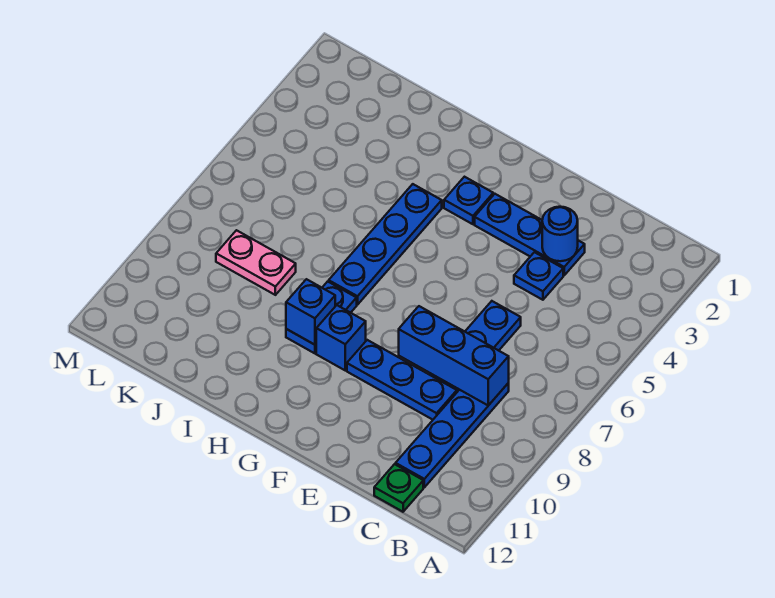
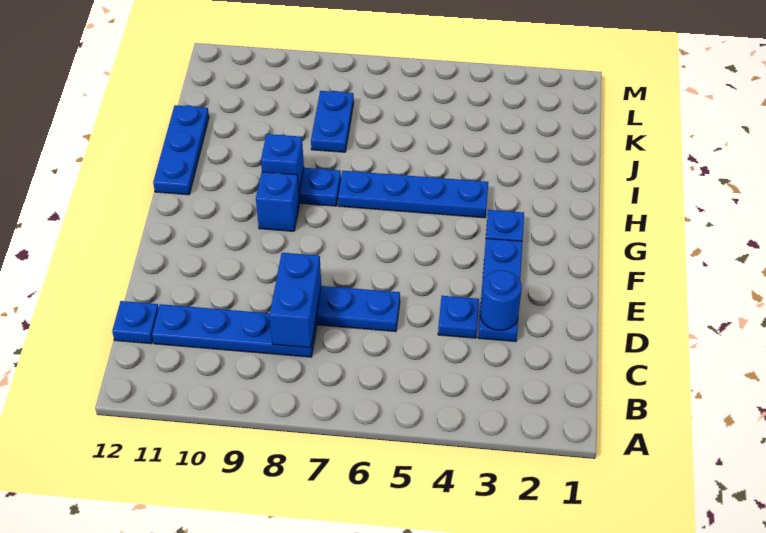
blue 1x3 brick [399,306,509,405] -> blue 1x2 brick [270,253,321,348]
green 1x1 plate [374,464,423,512] -> blue 1x1 plate [112,301,159,344]
blue 1x3 plate [347,340,457,420] -> blue 1x3 plate moved to [153,105,209,195]
pink 1x2 plate [216,230,296,295] -> blue 1x2 plate [311,91,354,152]

